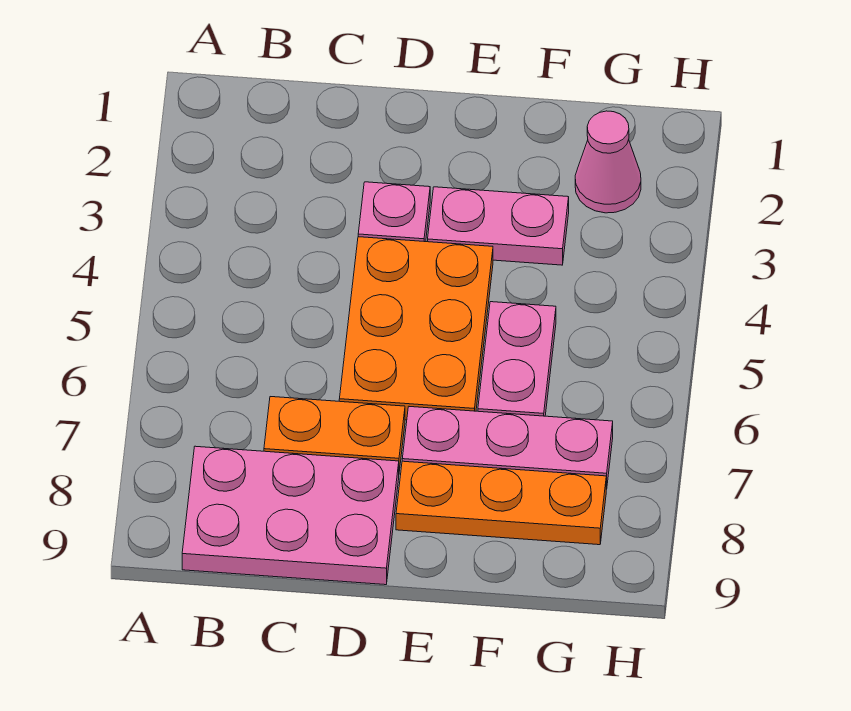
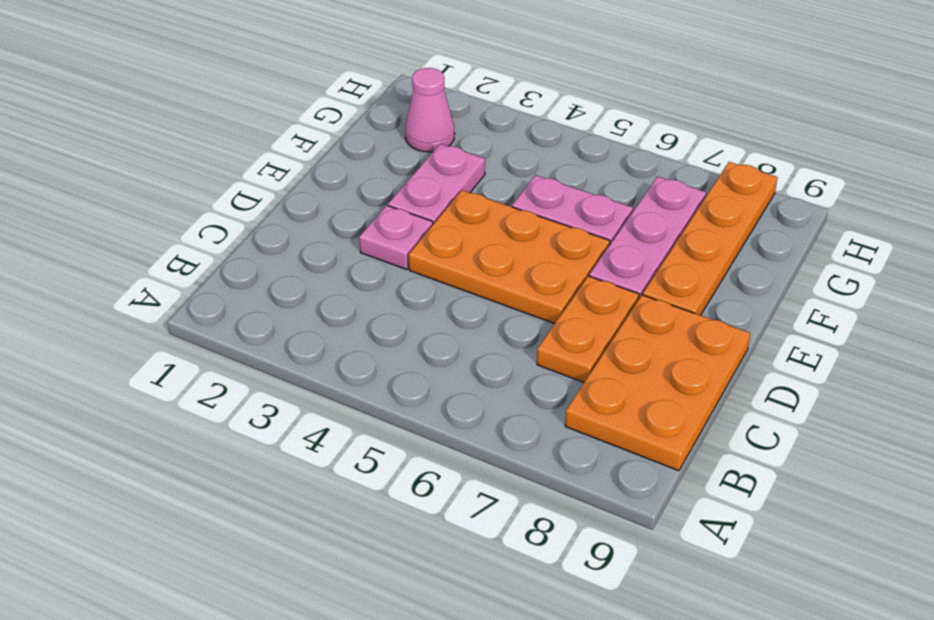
pink 2x3 plate [182,446,399,585] -> orange 2x3 plate [565,295,750,471]
orange 1x3 plate [396,461,606,545] -> orange 1x4 plate [643,162,778,315]

